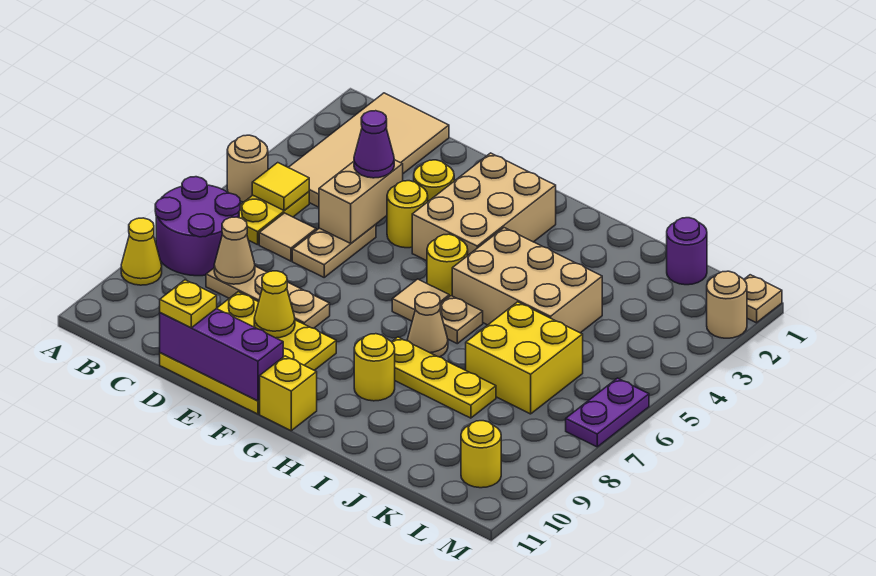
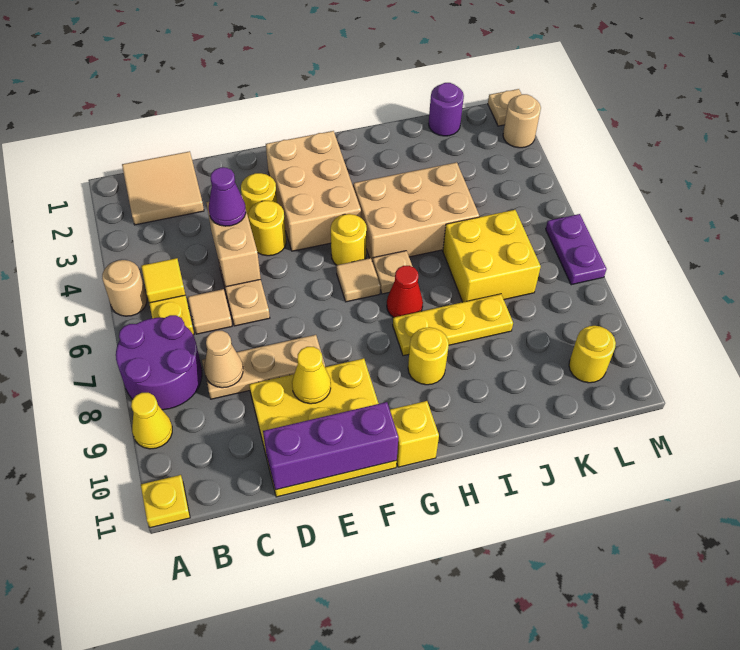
tan 2x4 tile [288,93,449,207] -> tan 2x2 tile [122,151,204,225]
yellow 1x1 plate [160,280,217,328] -> yellow 1x1 plate moved to [141,475,190,528]
tan 1x1 cone [407,292,448,357] -> red 1x1 cone [387,266,423,318]

